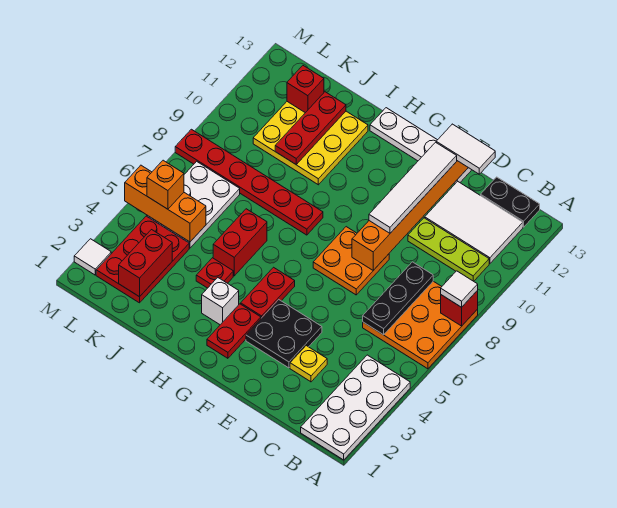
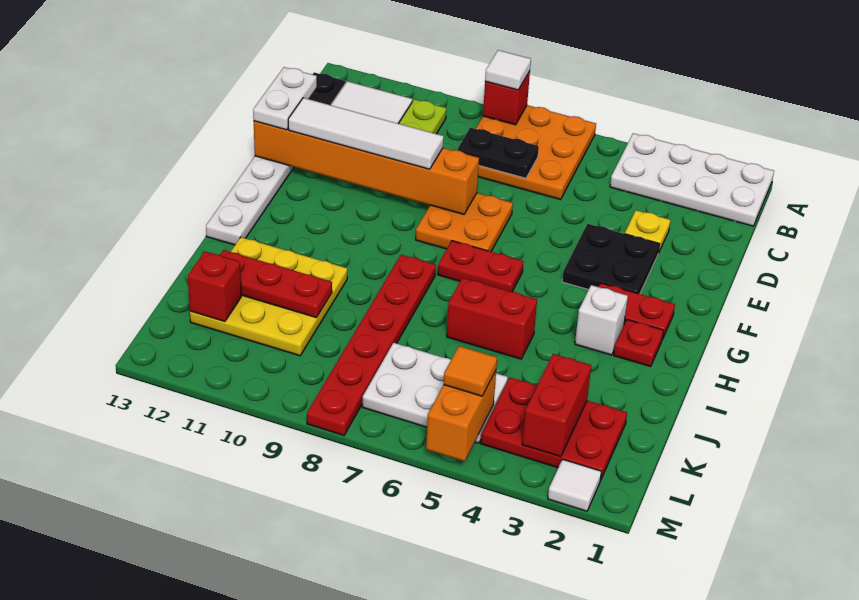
black 1x3 plate [363,262,433,335] -> black 1x2 plate [458,128,539,178]
white 1x2 tile [436,124,495,174] -> white 1x2 plate [253,67,317,130]
red 1x2 plate [241,267,295,318] -> red 1x2 plate moved to [438,241,524,292]
red 1x1 plate [196,258,233,288] -> red 1x1 plate moved to [614,320,664,367]
red 1x2 brick [119,230,172,297] -> red 1x2 brick turned to [522,354,591,457]
orange 1x3 brick [125,165,206,242] -> orange 1x2 brick [426,371,496,461]
orange 1x1 brick [147,160,184,209] -> orange 1x1 tile [444,346,497,396]

